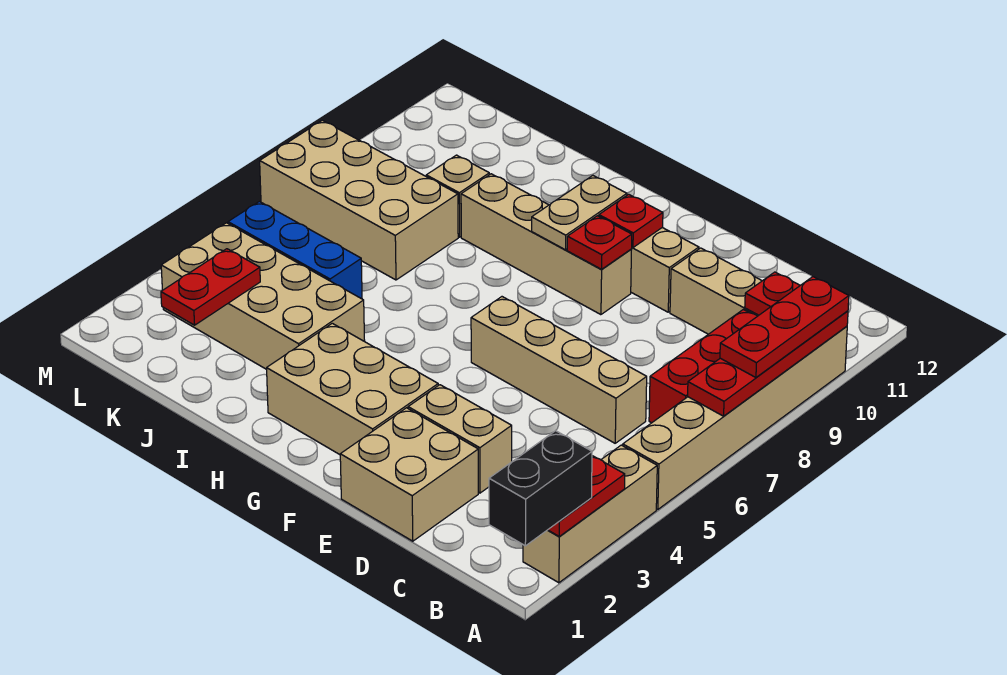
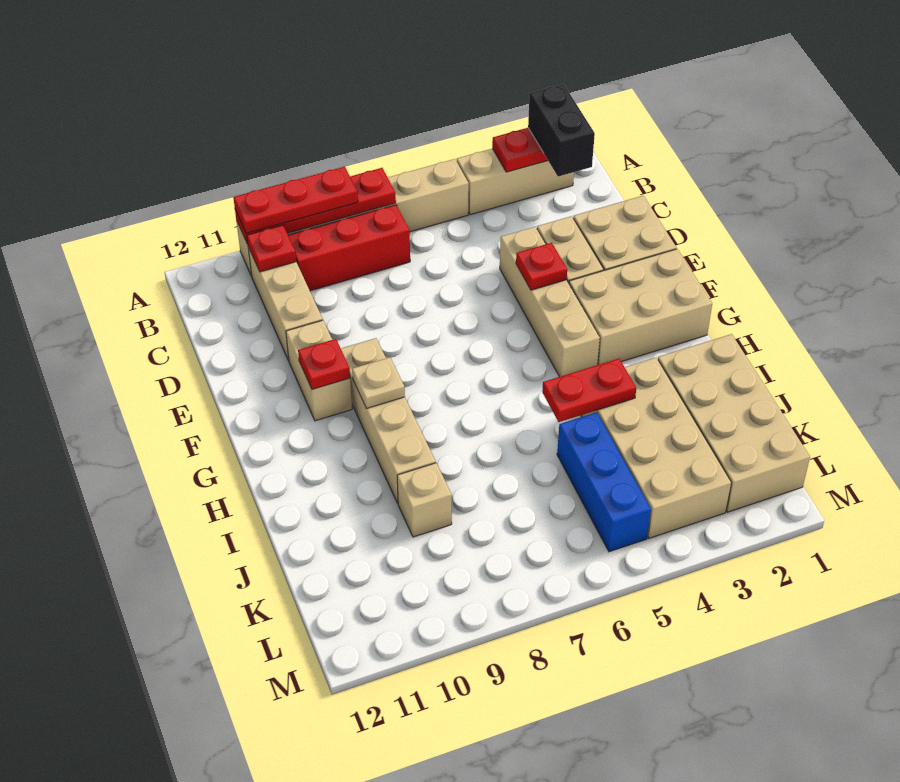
black 1x2 brick [489,431,592,546] -> black 1x2 brick turned to [528,84,595,176]
tan 1x4 brick [471,297,647,443] -> tan 1x4 brick moved to [500,227,600,377]
tan 2x3 brick [267,323,438,455] -> tan 2x3 brick turned to [569,249,712,365]
red 1x1 plate [567,216,632,269] -> red 1x1 plate moved to [516,243,567,290]
tan 1x2 plate [532,176,627,250] -> tan 1x1 plate [352,357,405,409]
tan 2x4 brick [260,120,458,280] -> tan 2x4 brick moved to [658,334,810,512]
red 1x2 plate [161,249,260,325] -> red 1x2 plate moved to [542,359,636,422]

